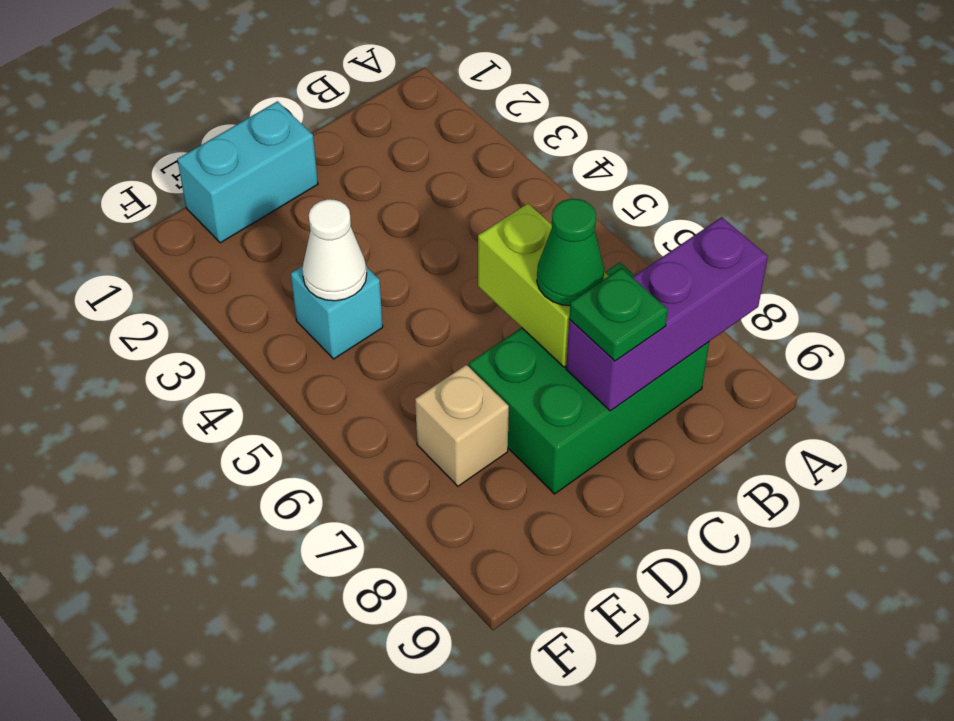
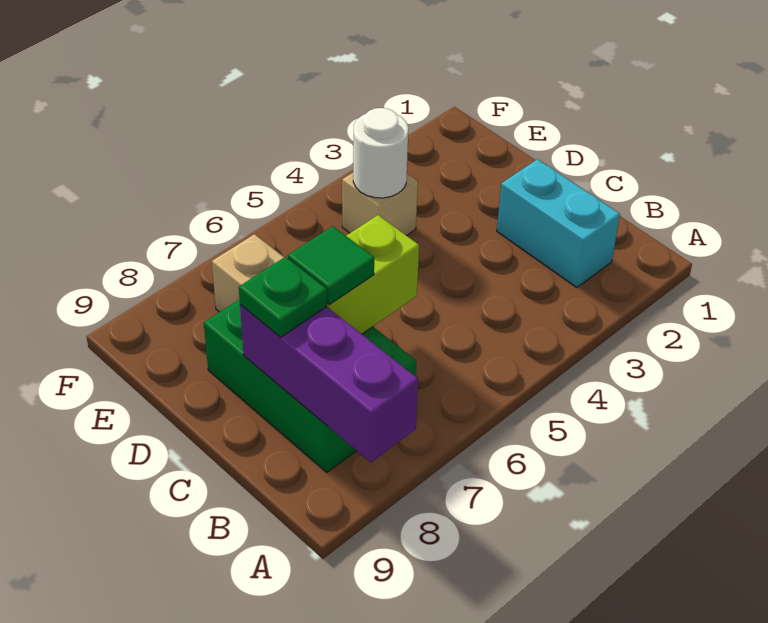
green 1x1 cone [537,199,604,306] -> green 1x1 tile [288,226,374,305]
cyan 1x2 brick [177,101,318,243] -> cyan 1x2 brick moved to [497,159,620,287]
cyan 1x1 brick [291,266,383,359] -> tan 1x1 brick [342,173,418,236]
white 1x1 cone [302,199,367,301] -> white 1x1 round brick [353,108,408,198]

